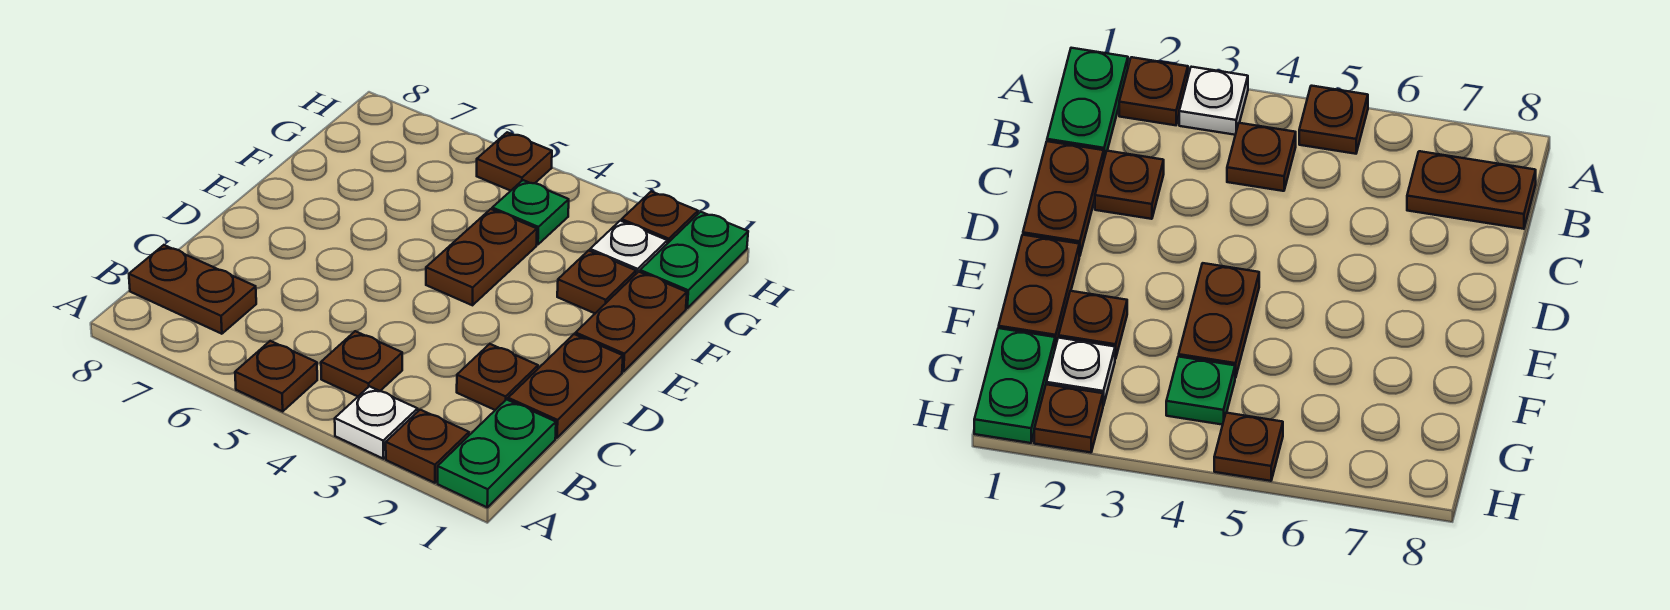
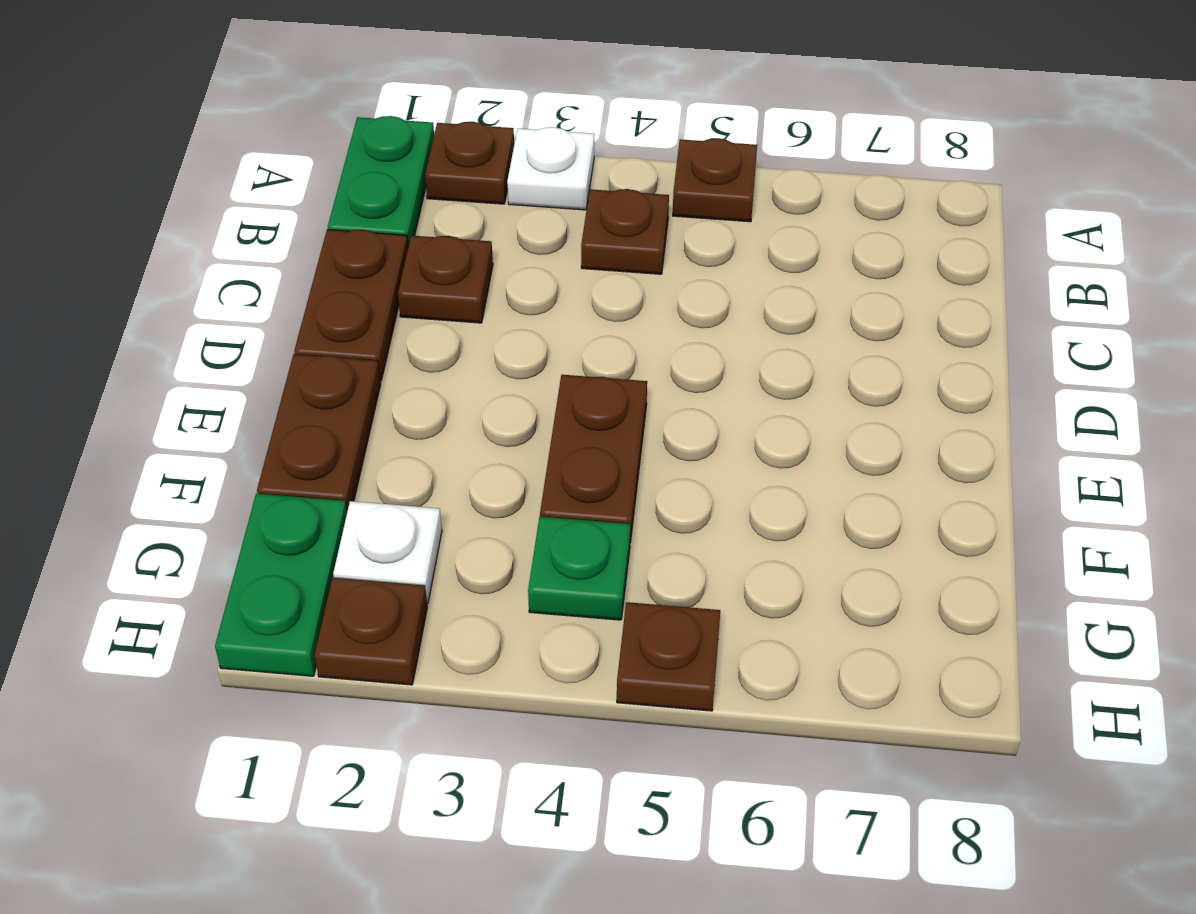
brown 1x2 plate [129,245,256,334] -> none
brown 1x1 plate [557,250,636,313] -> none

